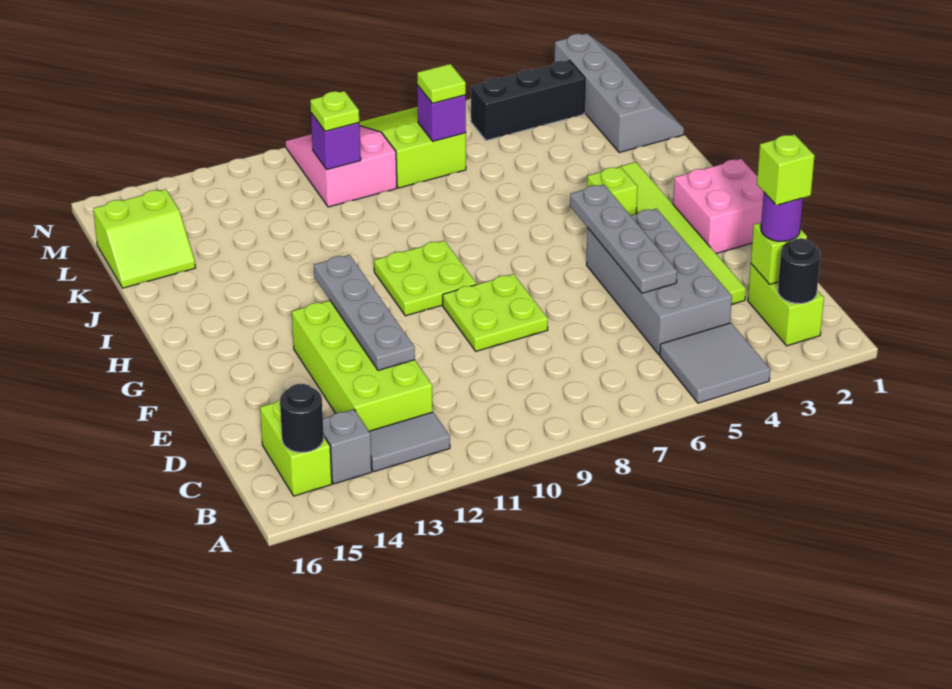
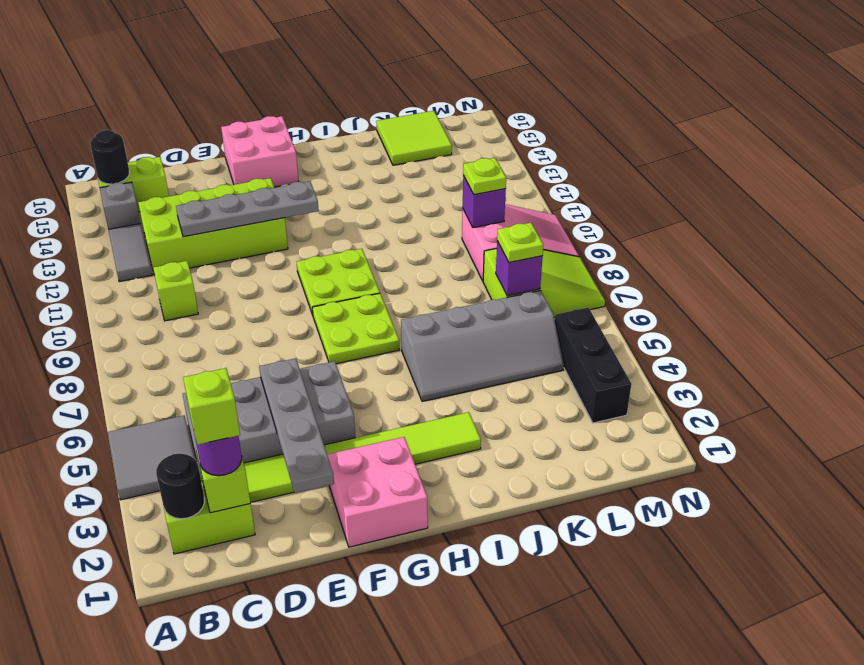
grey 1x4 plate [570,184,677,293] -> grey 1x4 plate turned to [259,358,334,493]
lime 2x2 plate [443,274,548,351] -> lime 2x2 plate moved to [312,293,399,364]
none -> pink 2x2 brick [221,116,299,187]
lime 1x1 brick [587,167,638,216] -> lime 1x1 brick moved to [153,261,198,321]
grey 2x4 slope [555,33,684,153] -> grey 2x4 slope moved to [401,291,564,401]
lime 2x2 slope [93,189,195,288] -> lime 2x2 tile [376,111,452,165]
lime 1x1 tile [417,64,466,103] -> lime 1x1 plate [497,223,543,262]

